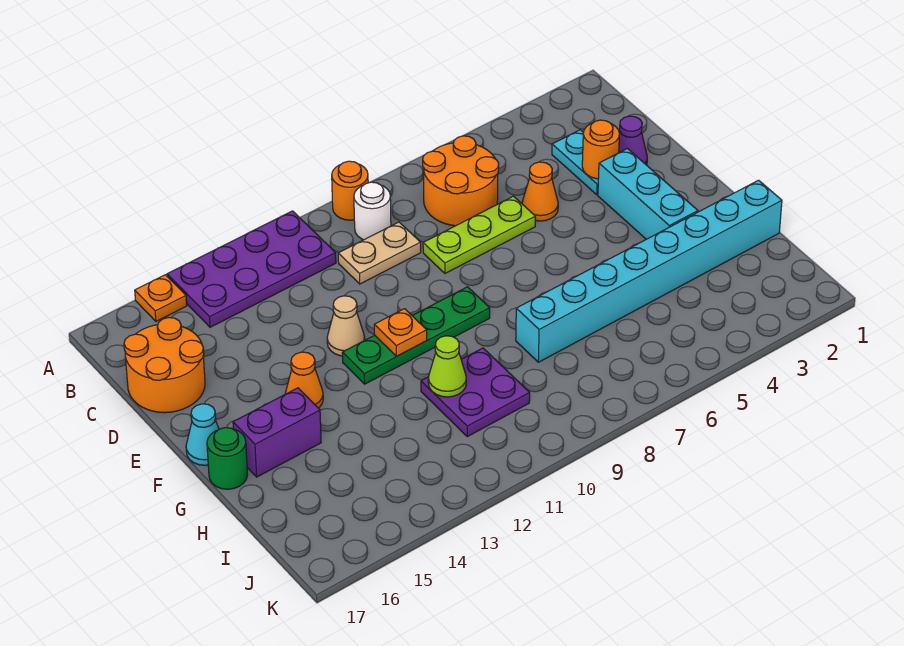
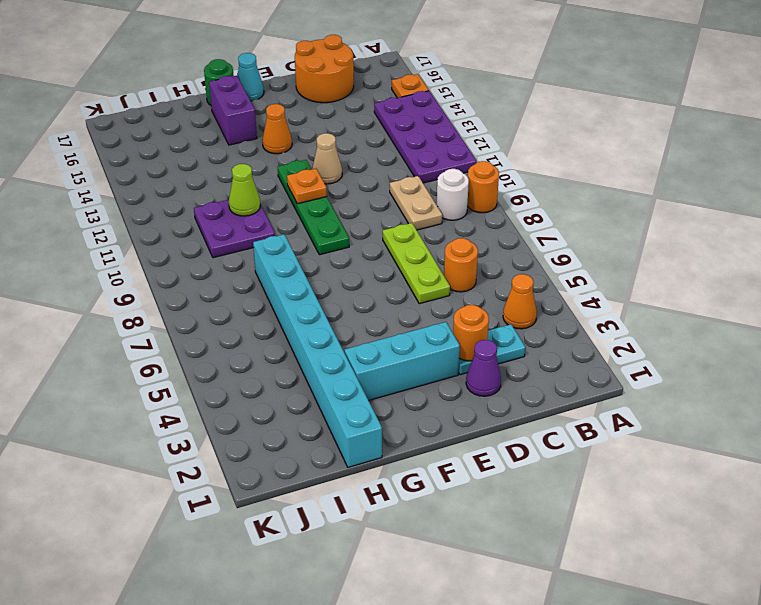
orange 2x2 round brick [423,136,499,226] -> orange 1x1 round brick [444,238,478,292]
orange 1x1 cone [522,162,558,221] -> orange 1x1 cone moved to [503,274,537,329]

